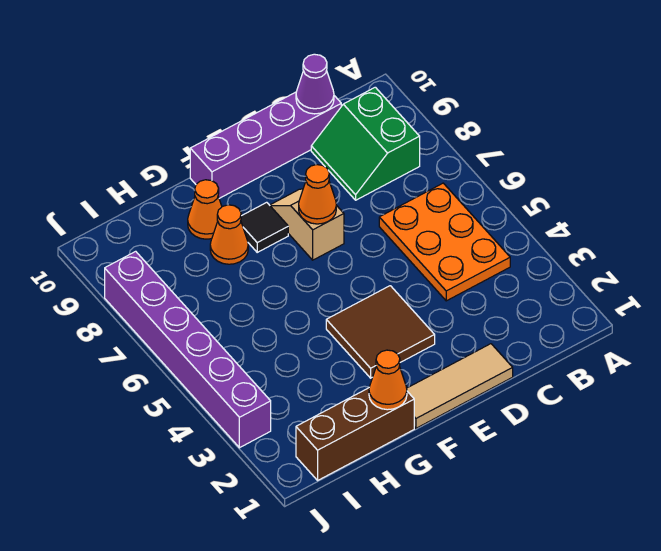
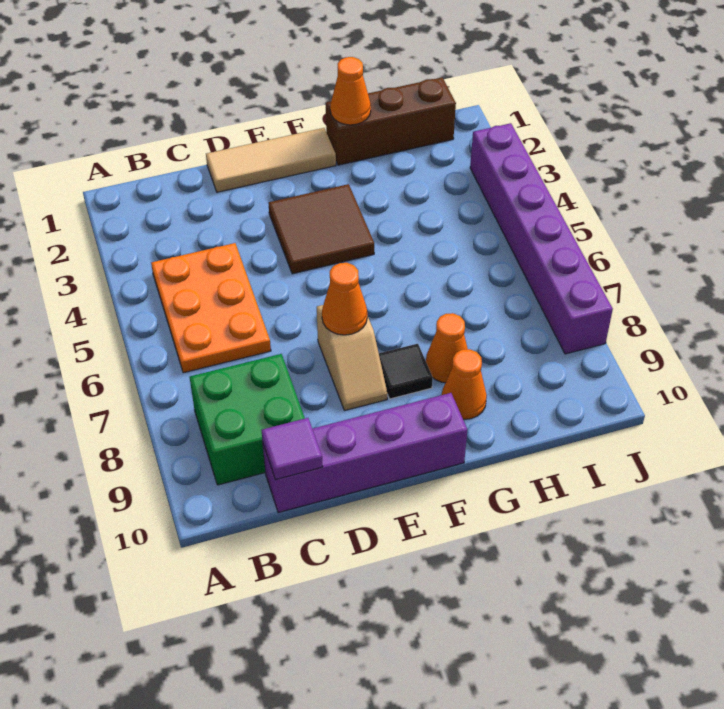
green 2x2 slope [311,87,420,200] -> green 2x2 brick [190,354,305,485]
purple 1x1 cone [296,54,334,114] -> purple 1x1 tile [262,418,323,480]

